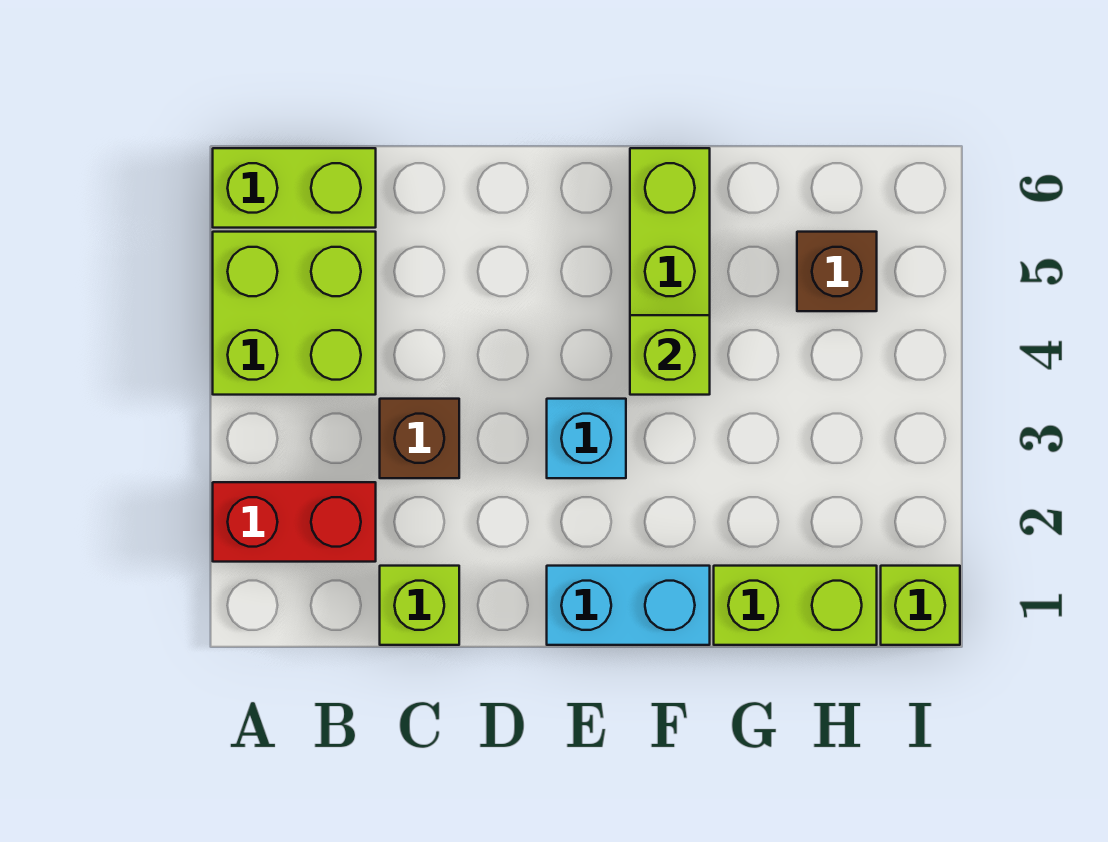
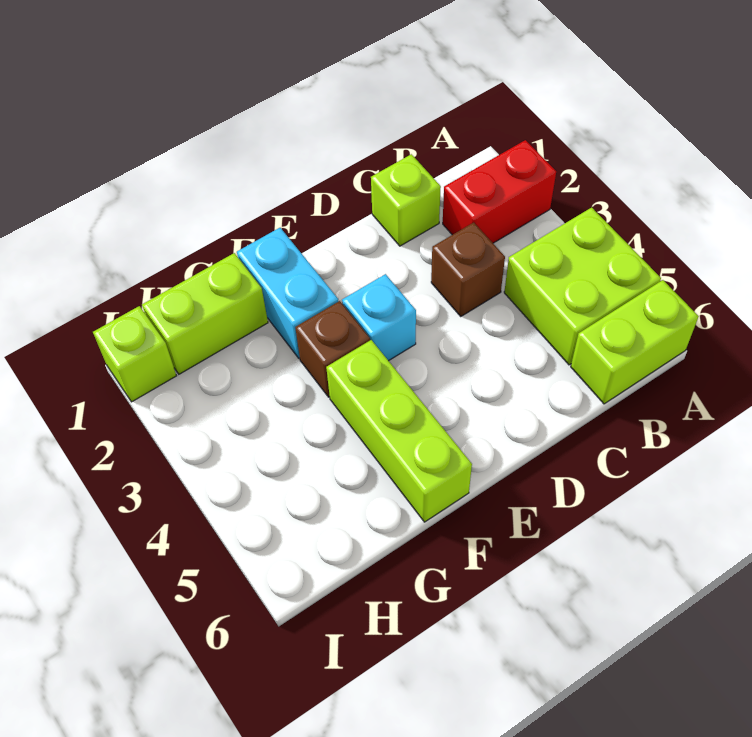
cyan 1x2 brick [547,566,710,645] -> cyan 1x2 brick turned to [237,228,339,358]
lime 1x1 brick [630,315,710,395] -> none
brown 1x1 brick [797,232,877,311] -> brown 1x1 brick moved to [295,301,370,397]

